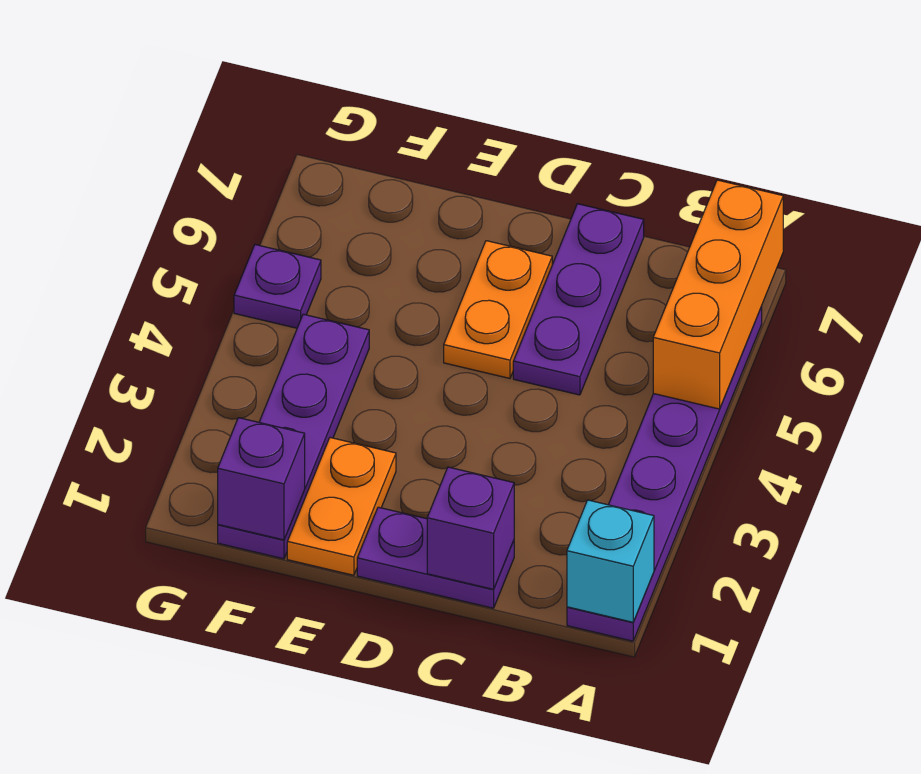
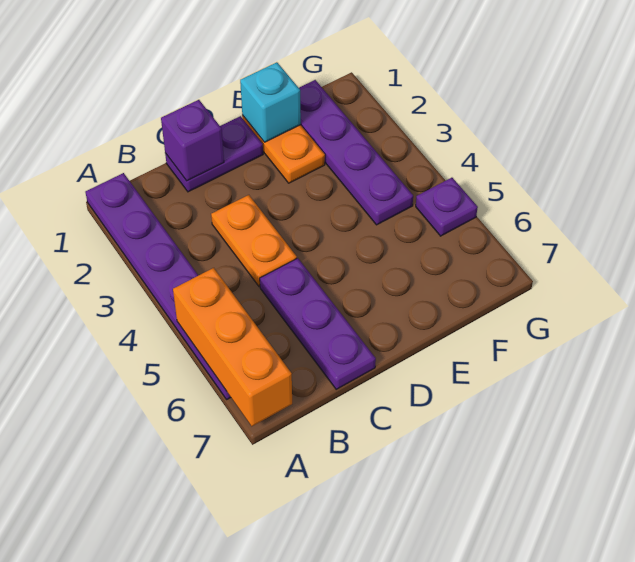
cyan 1x1 brick [567,500,654,622] -> cyan 1x1 brick moved to [240,62,301,142]
orange 1x2 plate [444,241,552,378] -> orange 1x2 plate moved to [211,195,297,287]
purple 1x1 brick [218,418,305,540] -> none

